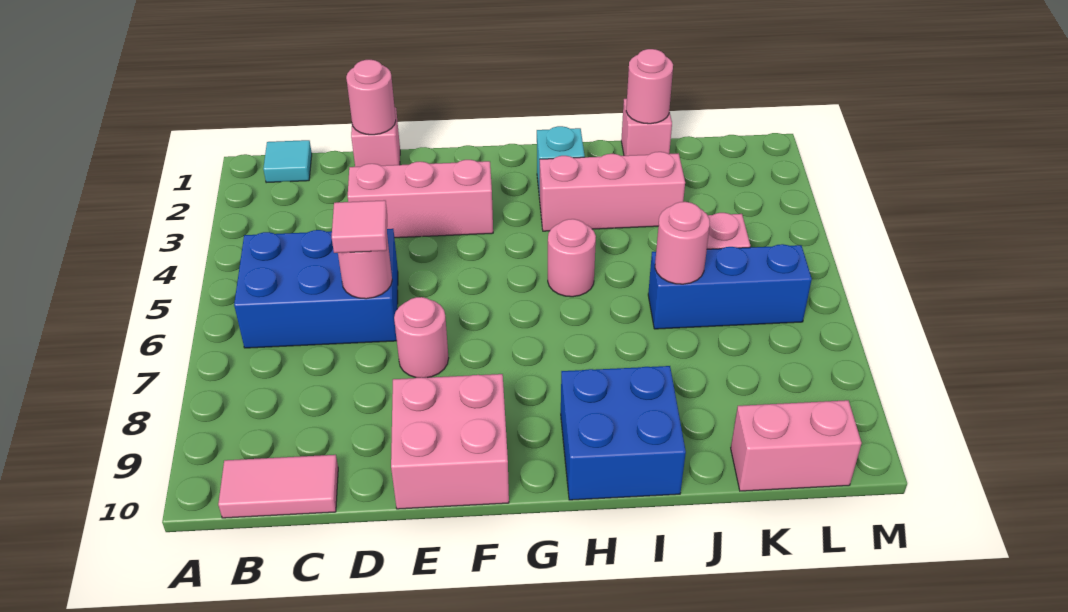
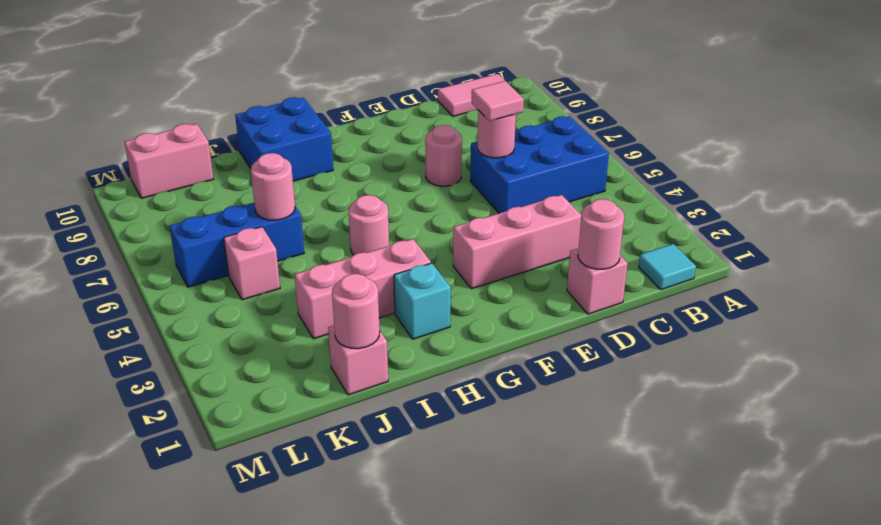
pink 2x2 brick [391,374,509,509] -> none

